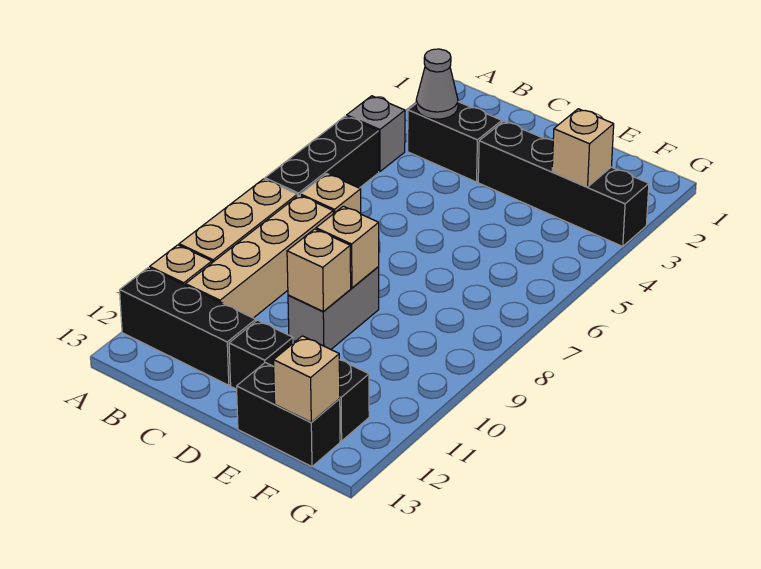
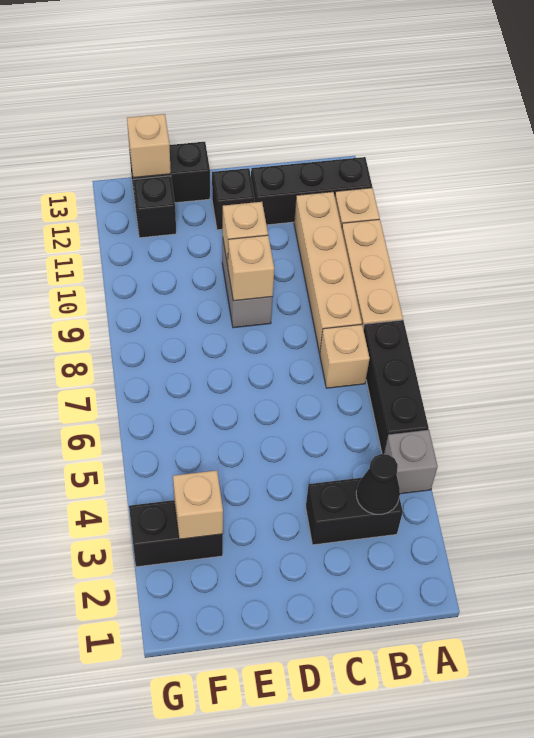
grey 1x1 cone [416,49,458,119] -> black 1x1 cone [356,454,400,514]
black 1x4 brick [478,121,649,246] -> black 1x2 brick [129,500,223,567]

